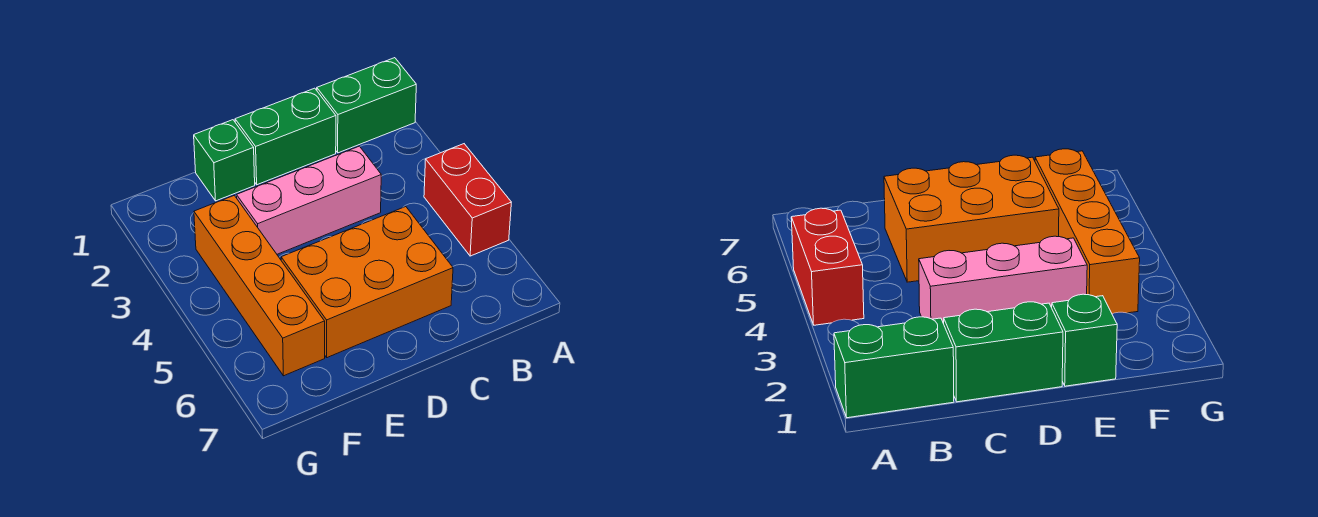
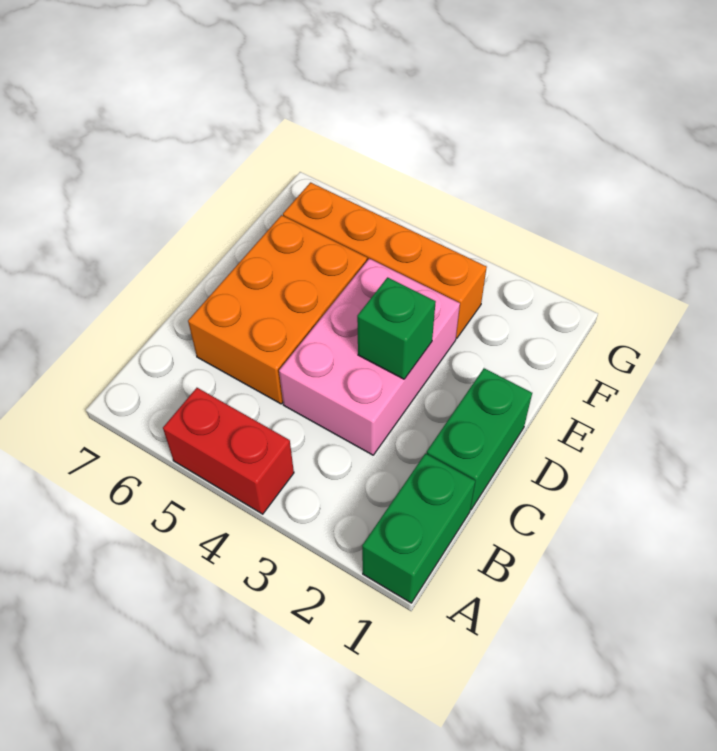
pink 1x3 brick [237,146,381,254] -> pink 2x3 brick [279,259,460,455]
green 1x1 brick [194,120,255,201] -> green 1x1 brick moved to [357,277,436,379]

